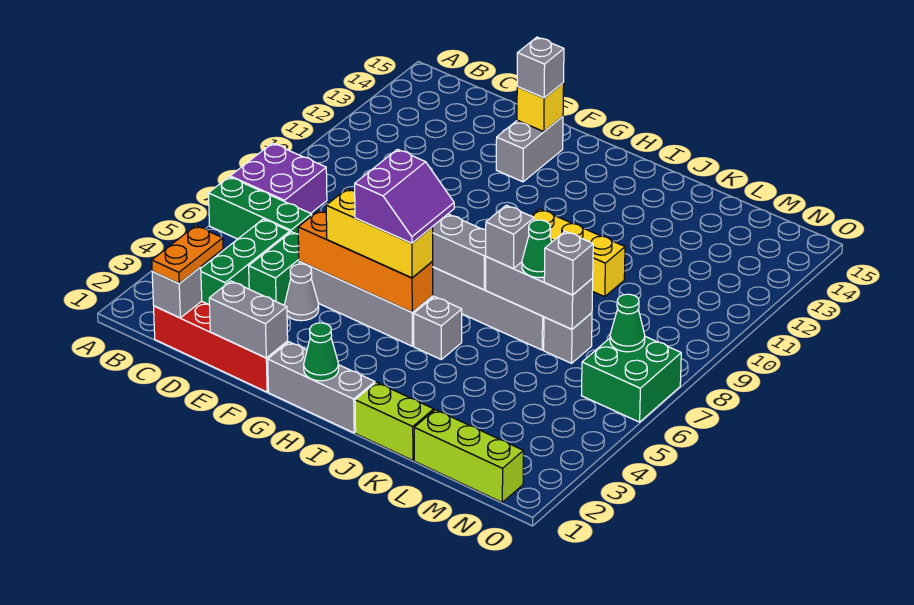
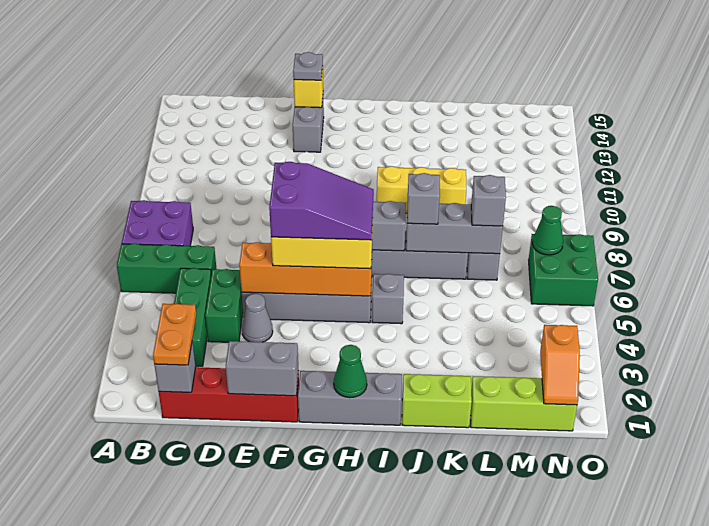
grey 1x1 brick [517,37,564,98] -> grey 1x1 plate [293,52,323,80]
purple 2x2 slope [355,149,454,243] -> purple 2x3 slope [269,162,374,240]
green 1x1 cone [522,220,551,278] -> none
none -> orange 1x2 slope [540,325,580,405]

